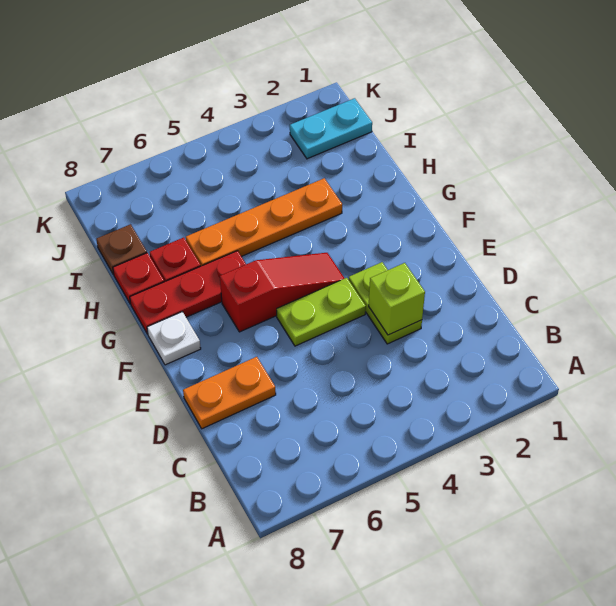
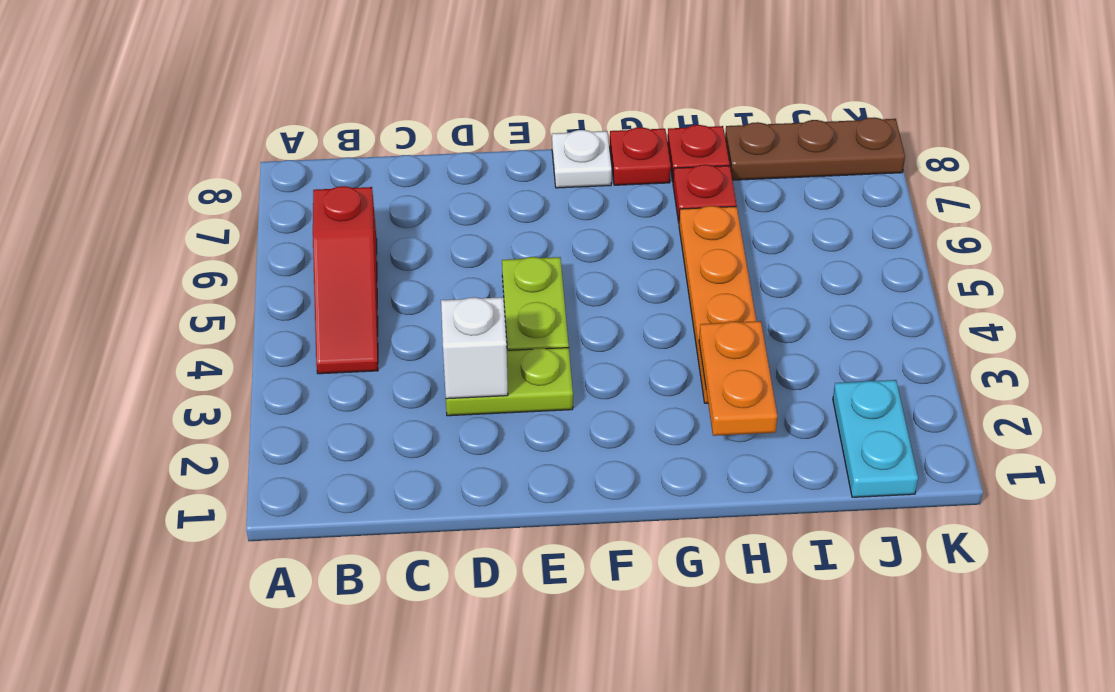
lime 1x1 brick [369,263,425,335] -> white 1x1 brick [441,297,508,399]
orange 1x2 plate [183,357,276,429] -> orange 1x2 plate moved to [699,321,777,436]
red 1x3 slope [220,253,345,332] -> red 1x3 slope moved to [313,186,378,374]
red 1x3 plate [130,251,246,334] -> red 1x1 plate [610,127,671,185]
brown 1x1 plate [96,224,147,275] -> brown 1x3 plate [725,117,905,180]

